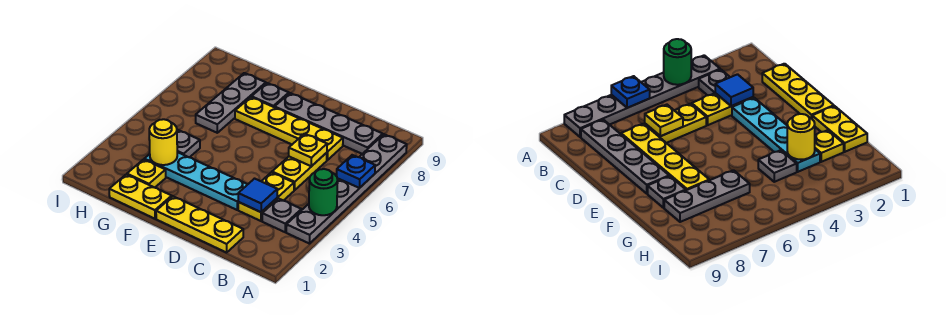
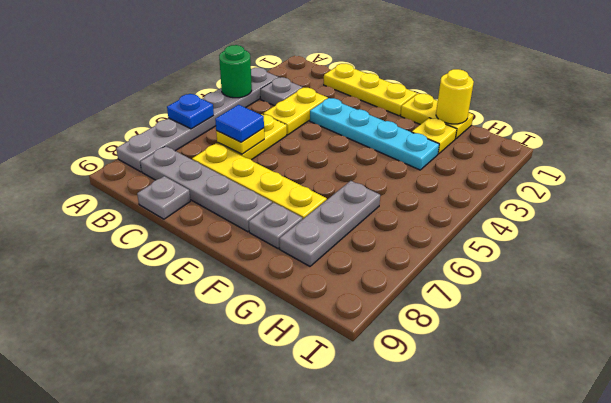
blue 1x1 tile [238,179,277,212] -> blue 1x1 tile moved to [215,105,264,142]
yellow 1x1 round brick [149,119,177,165] -> yellow 1x1 round brick moved to [436,69,474,124]
grey 1x1 plate [177,130,200,157] -> grey 1x1 plate moved to [137,176,190,219]

